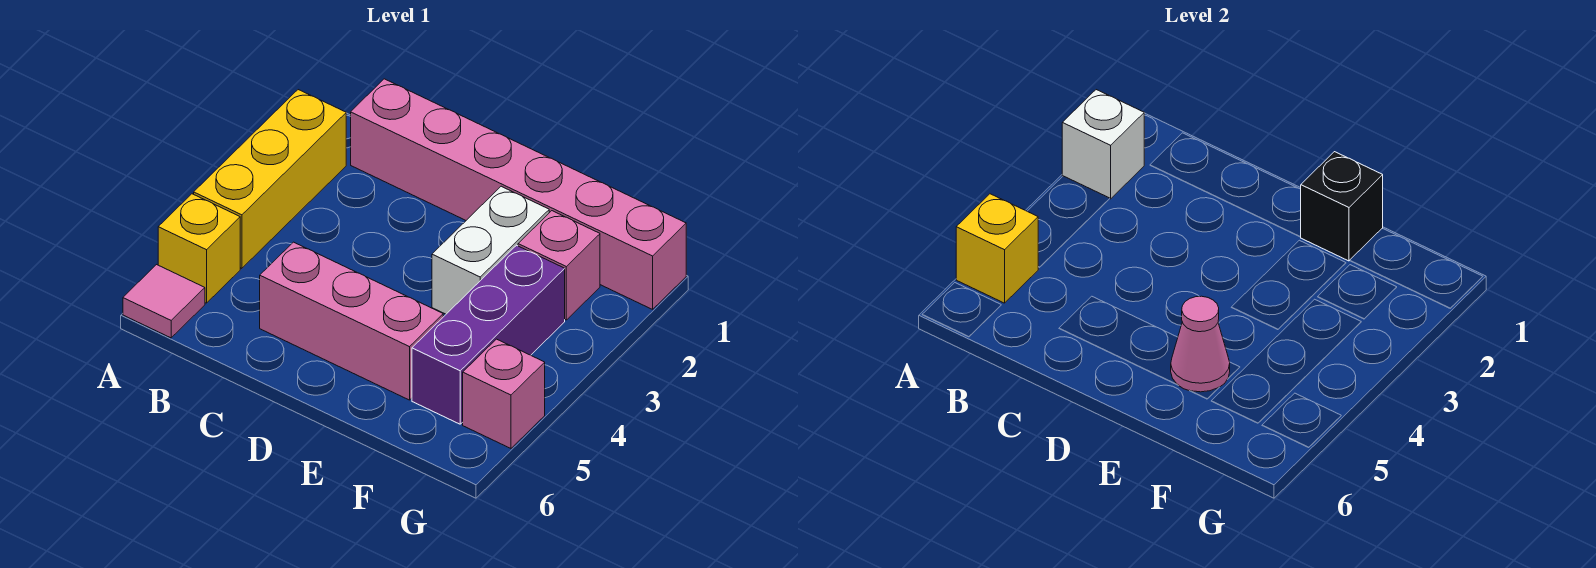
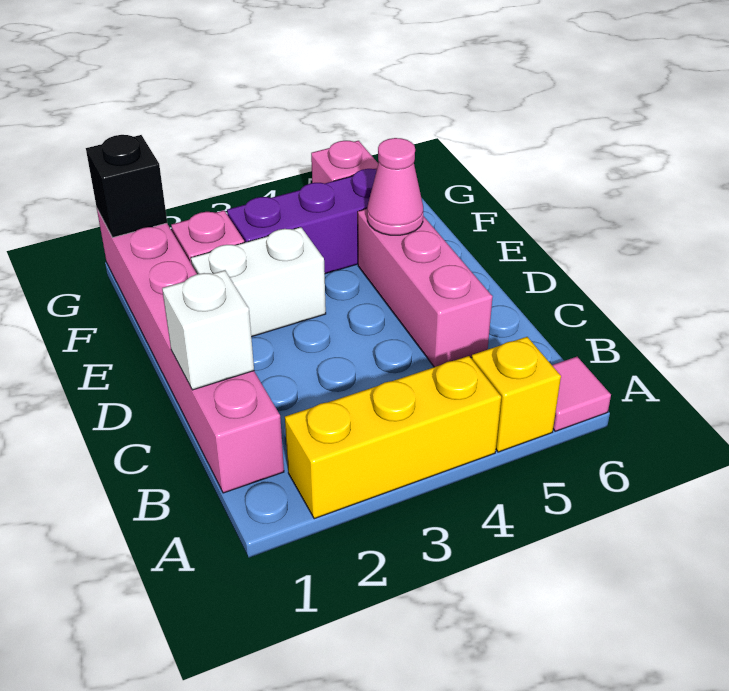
white 1x1 brick [1062,90,1144,199] -> white 1x1 brick moved to [162,270,254,390]
yellow 1x1 brick [956,194,1038,303] -> none
black 1x1 brick [1301,152,1383,261] -> black 1x1 brick moved to [86,135,167,238]

